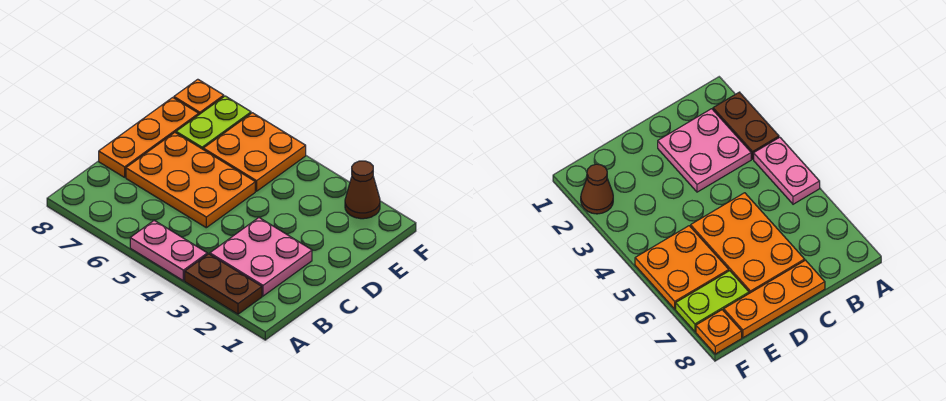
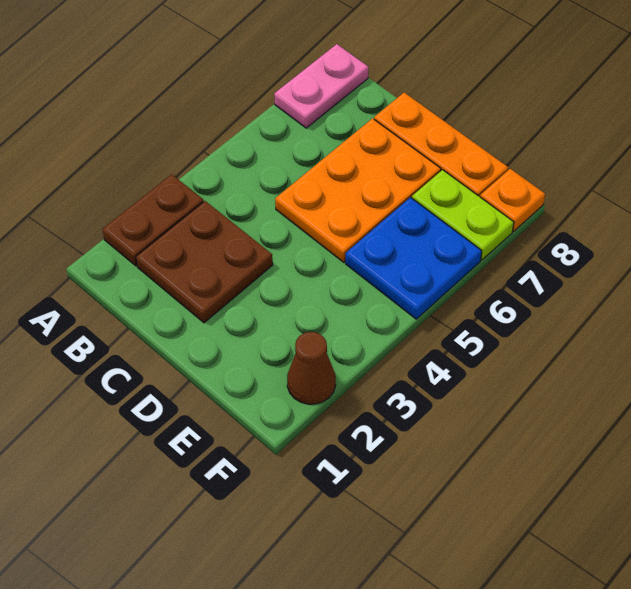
pink 1x2 plate [130,221,207,281] -> pink 1x2 plate moved to [274,44,368,128]
pink 2x2 plate [210,218,312,296] -> brown 2x2 plate [136,201,273,323]
orange 2x2 plate [203,113,306,191] -> blue 2x2 plate [345,197,482,319]

